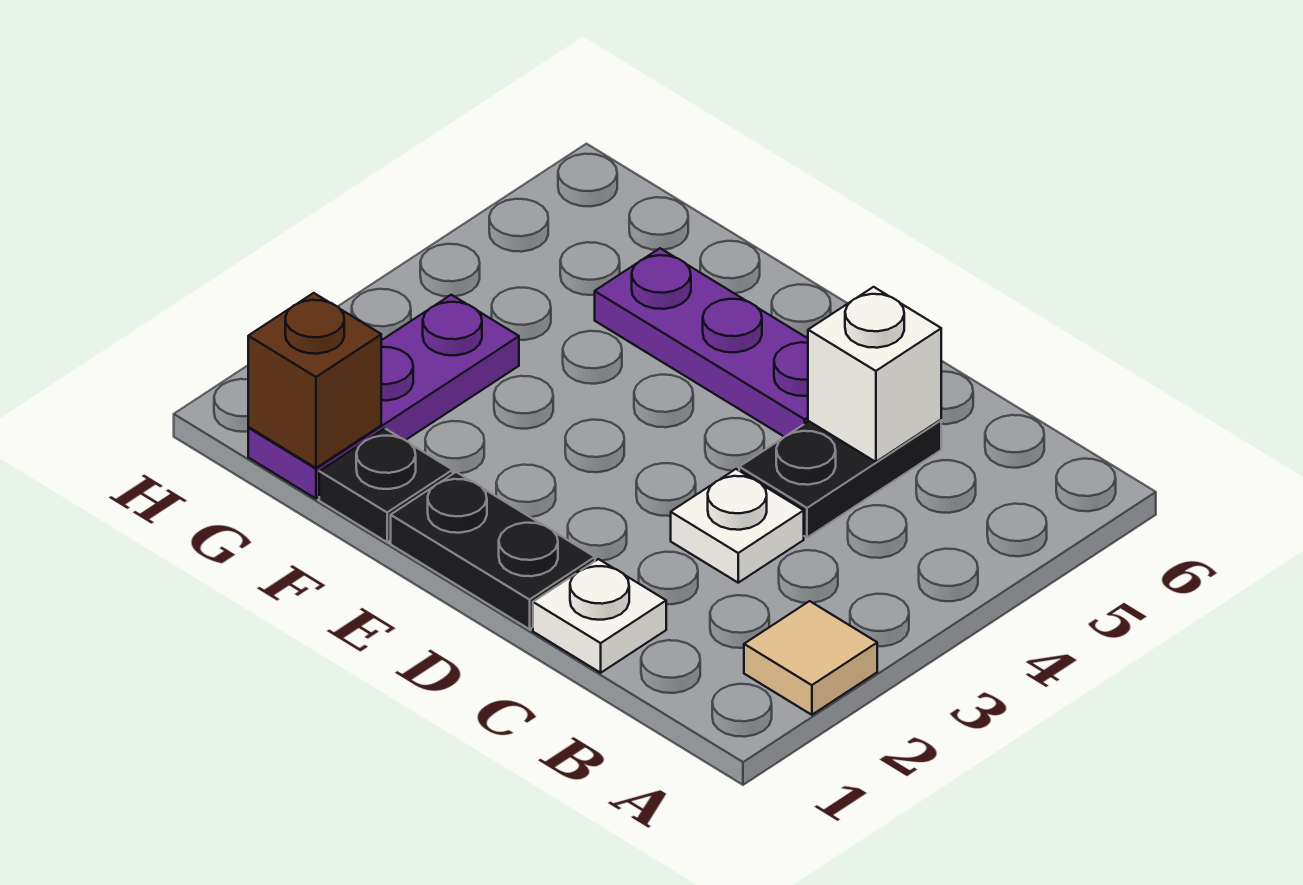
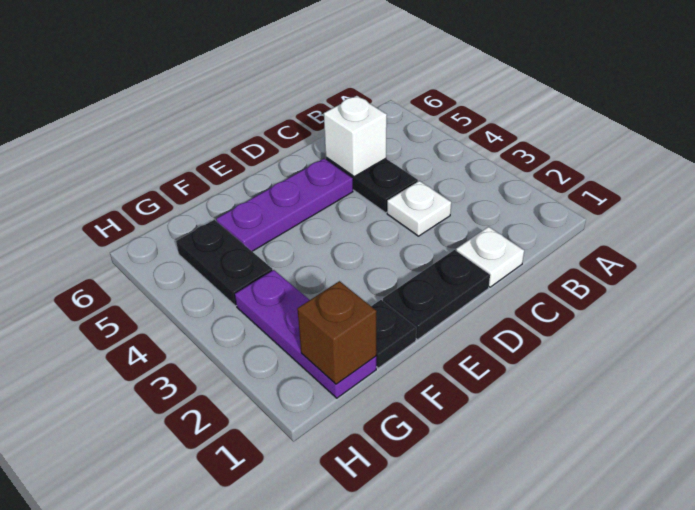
tan 1x1 tile [744,601,877,715] -> none
none -> black 1x2 plate [176,220,273,306]

